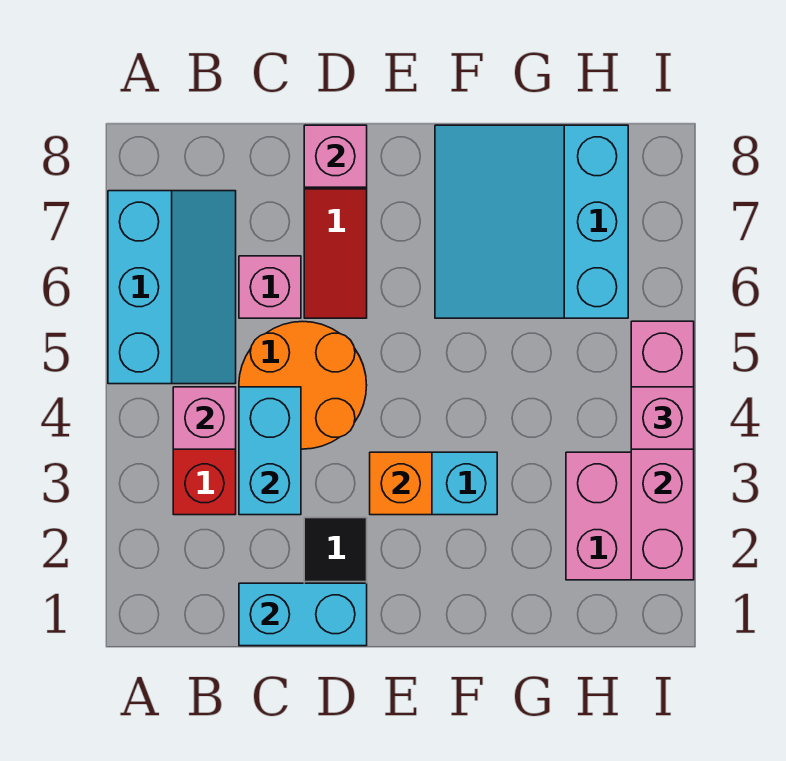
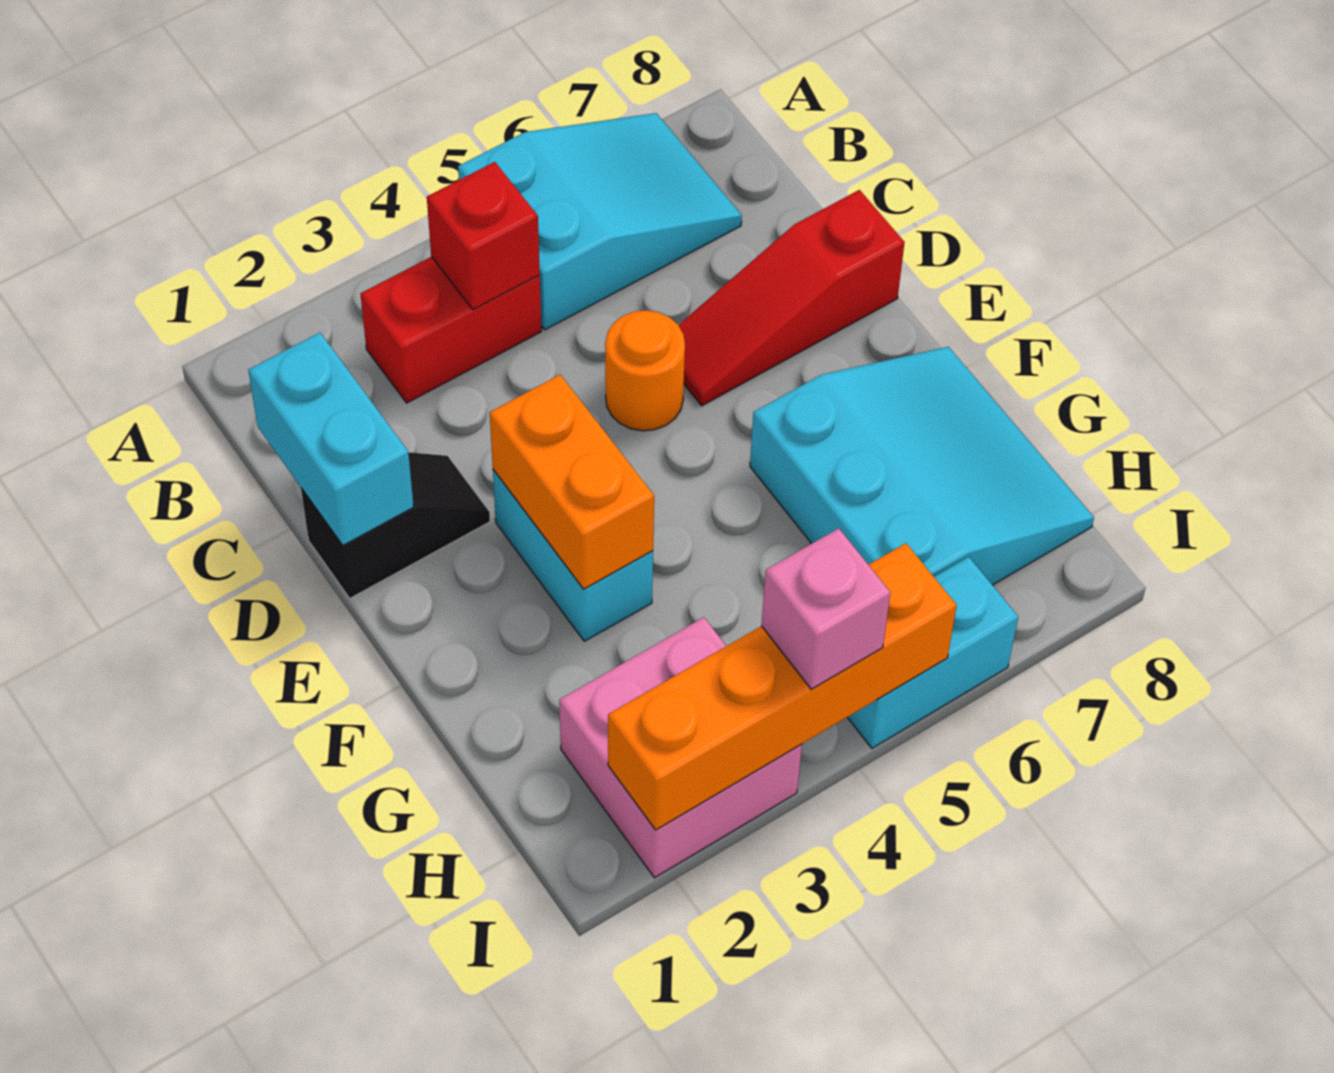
cyan 2x3 slope [108,191,236,384] -> cyan 2x3 slope turned to [458,113,742,330]
pink 1x1 brick [173,387,236,449] -> red 1x1 brick [427,162,540,310]
cyan 1x2 brick [239,387,301,515] -> cyan 1x2 brick moved to [847,557,1018,748]
orange 2x2 round brick [239,321,367,449] -> orange 1x1 round brick [605,310,685,431]
pink 1x1 brick [239,256,301,318] -> none
pink 1x1 brick [304,125,367,187] -> none
orange 1x1 brick [370,452,432,515] -> orange 1x2 brick [490,375,654,589]
cyan 3x3 slope [435,125,628,318] -> cyan 3x3 slope turned to [750,347,1094,585]
pink 1x4 brick [631,321,694,580] -> orange 1x4 brick [608,543,957,830]

